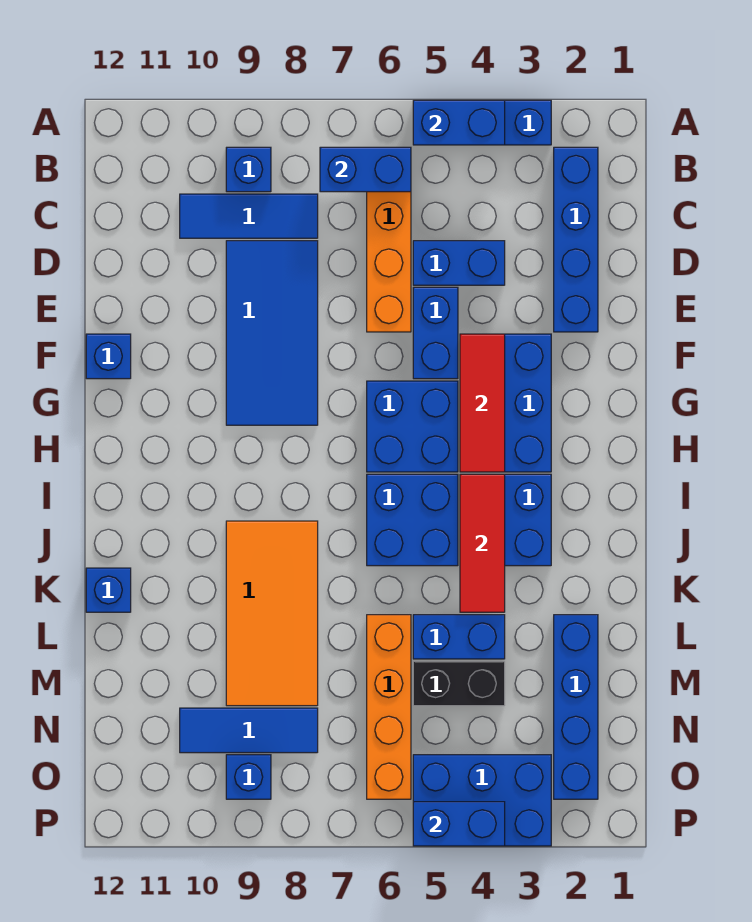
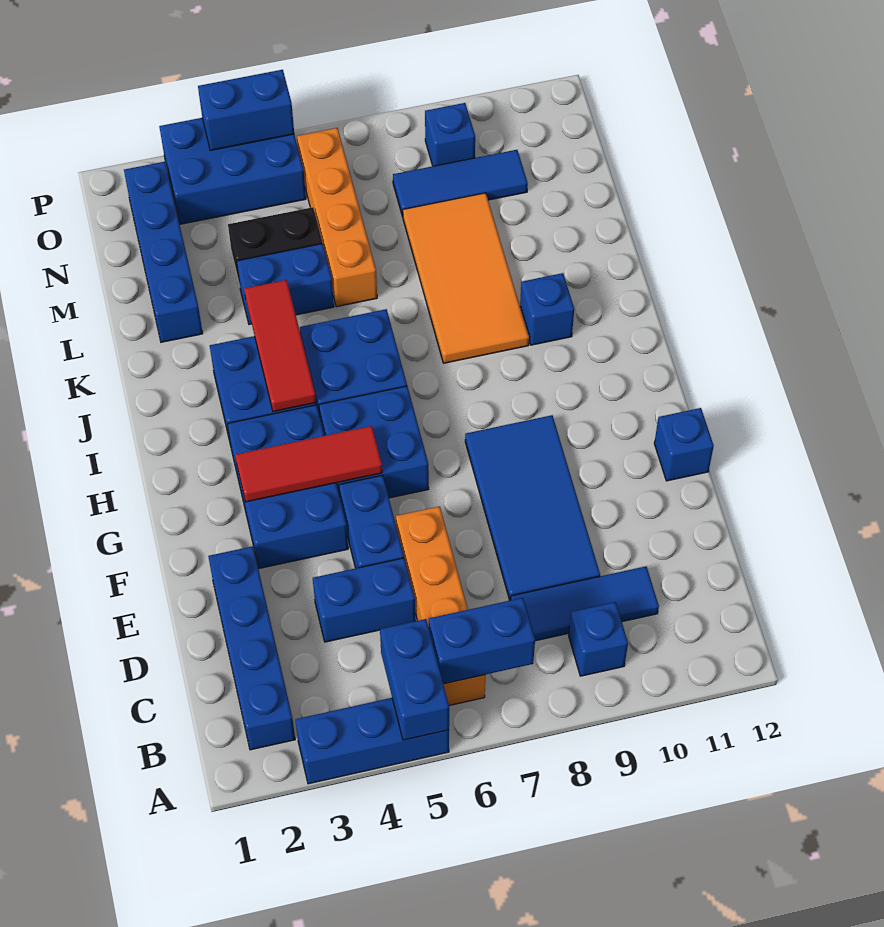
blue 1x2 brick [413,100,505,145] -> blue 1x2 brick turned to [380,619,449,740]
red 1x3 tile [460,334,505,472] -> red 1x3 tile turned to [235,426,382,502]
blue 1x1 brick [86,568,131,612] -> blue 1x1 brick moved to [520,273,574,345]

